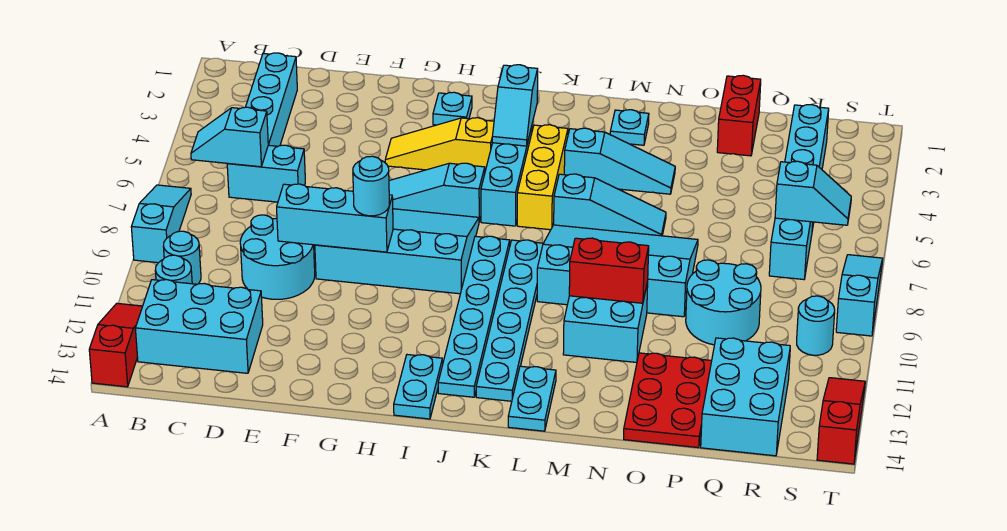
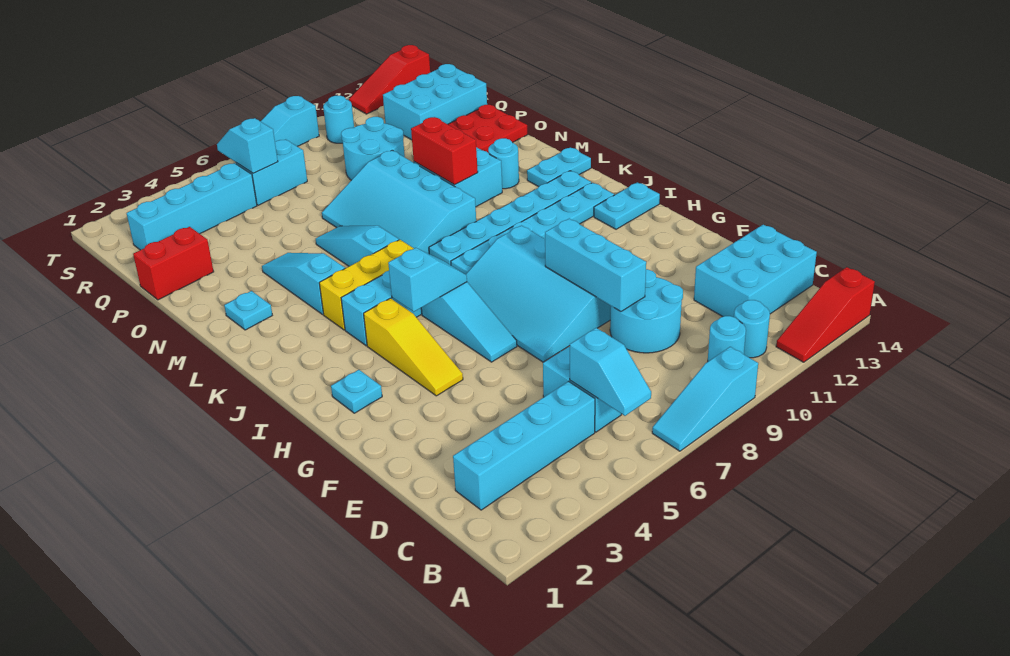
cyan 2x3 brick [135,280,263,373] -> cyan 2x3 brick turned to [694,225,817,317]
cyan 1x1 round brick [353,156,389,216] -> cyan 1x1 round brick moved to [488,138,519,189]
cyan 1x2 slope [492,65,538,146] -> cyan 1x2 slope moved to [388,248,467,312]

